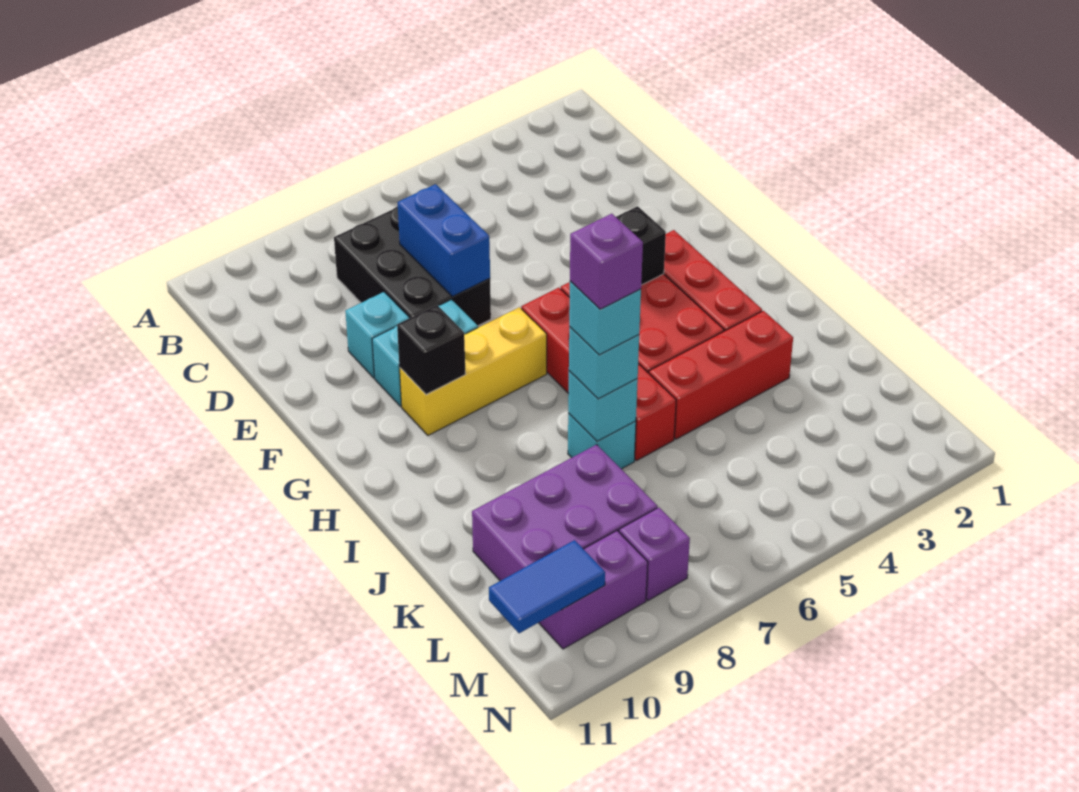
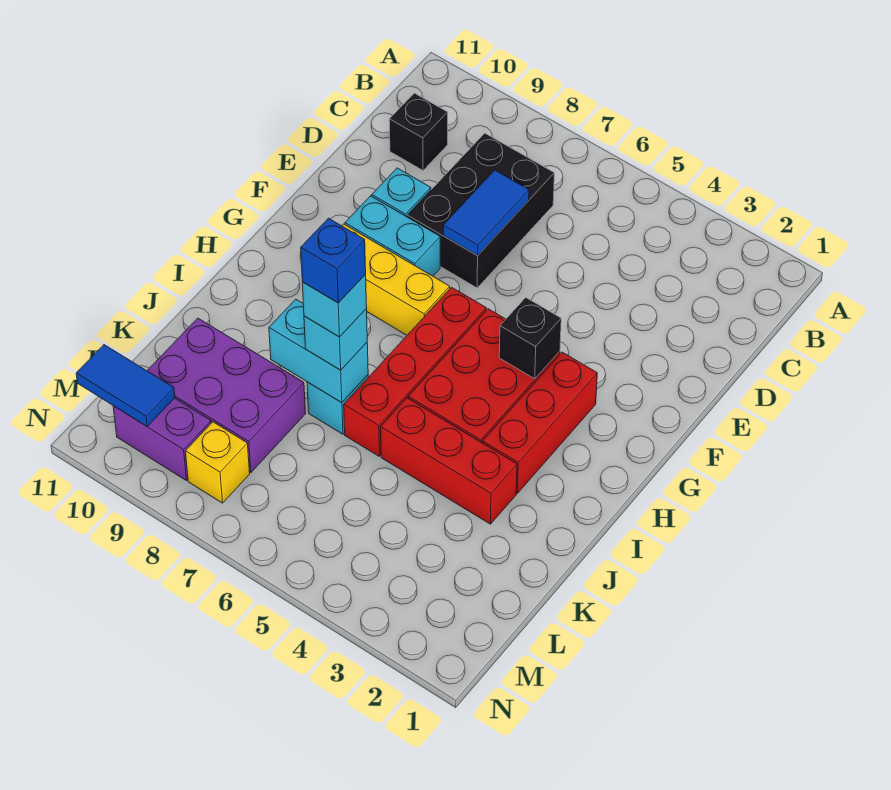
blue 1x2 brick [398,184,490,297] -> blue 1x2 tile [443,170,529,256]
black 1x1 brick [397,305,466,395] -> black 1x1 brick moved to [389,93,448,170]
cyan 1x1 brick [568,371,638,441] -> cyan 1x2 brick [269,299,368,403]
purple 1x1 brick [570,214,643,309] -> blue 1x1 brick [301,218,366,303]
purple 1x1 brick [619,507,690,600] -> yellow 1x1 brick [185,422,250,503]

